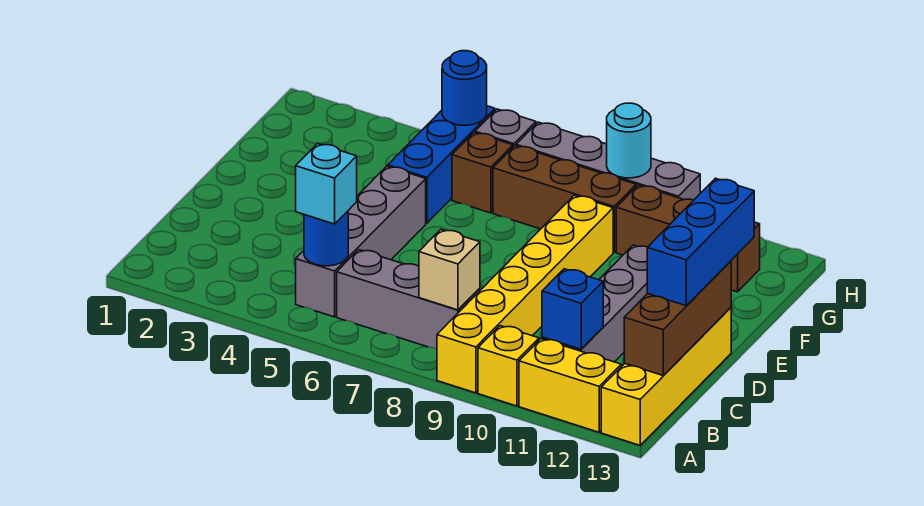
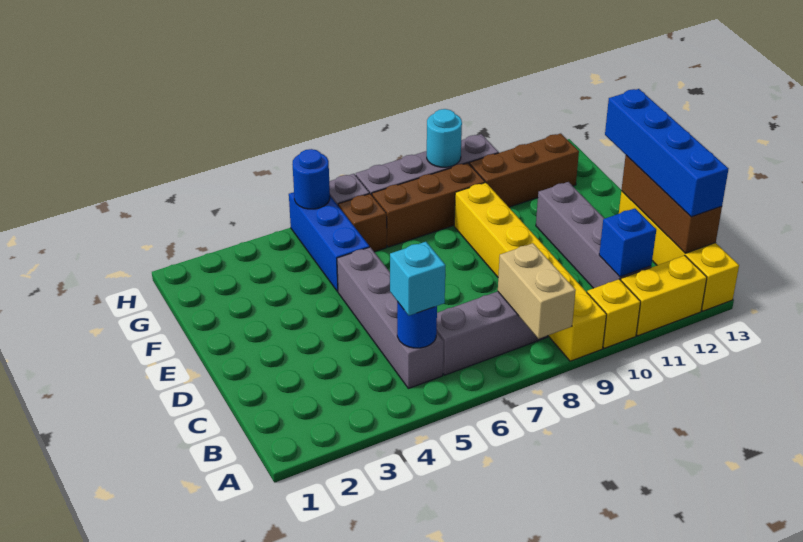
tan 1x1 brick [419,230,480,310] -> tan 1x2 brick [498,243,576,339]
blue 1x3 brick [647,178,754,306] -> blue 1x4 brick [605,89,728,217]

